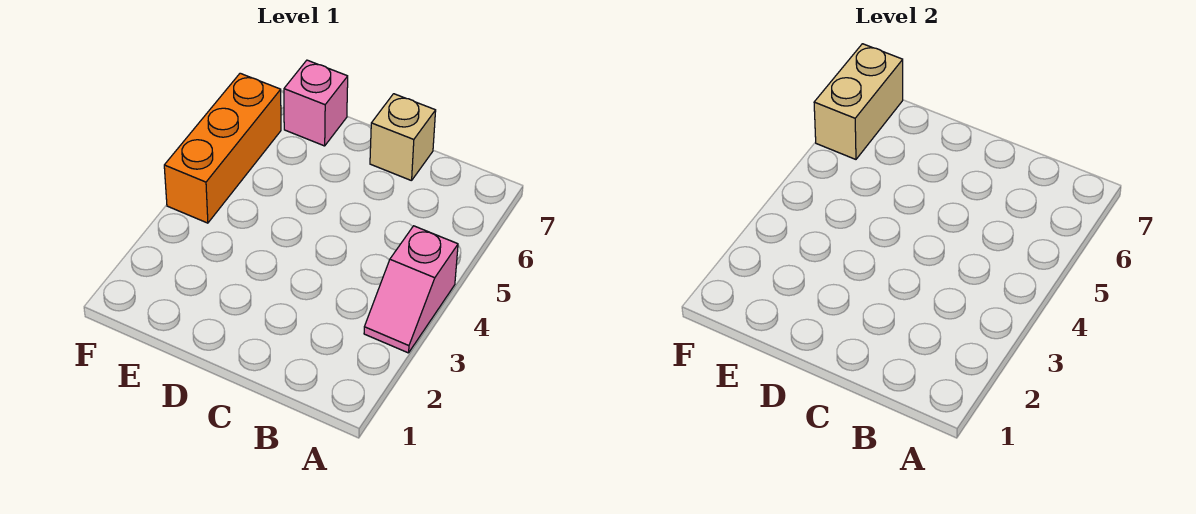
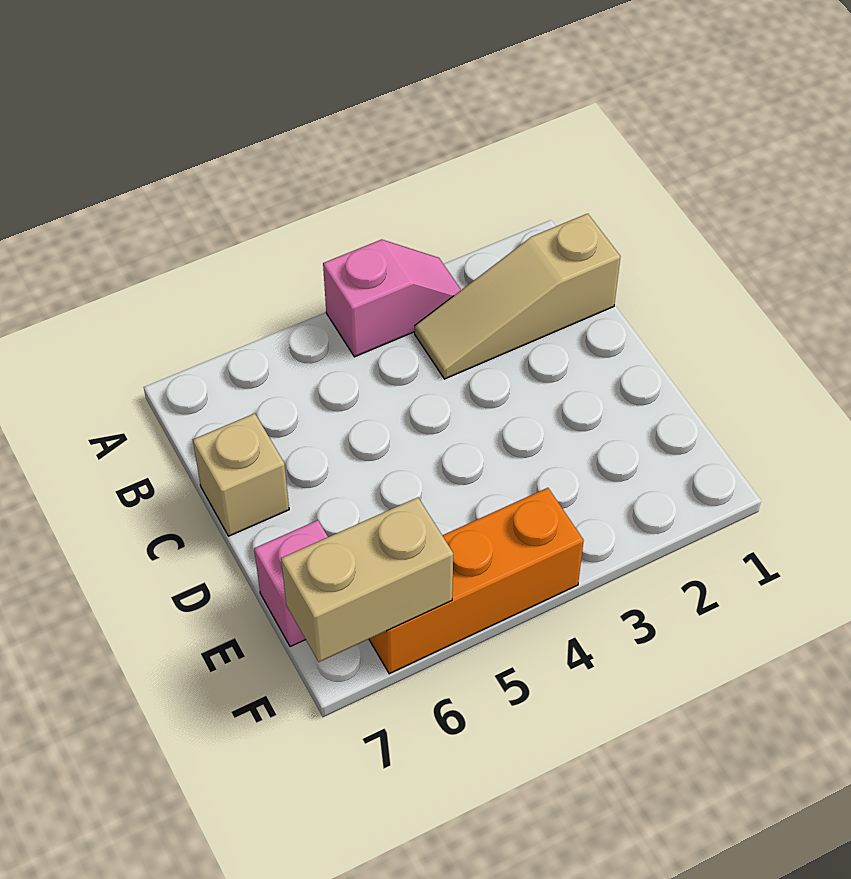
none -> tan 1x3 slope [415,214,620,379]

